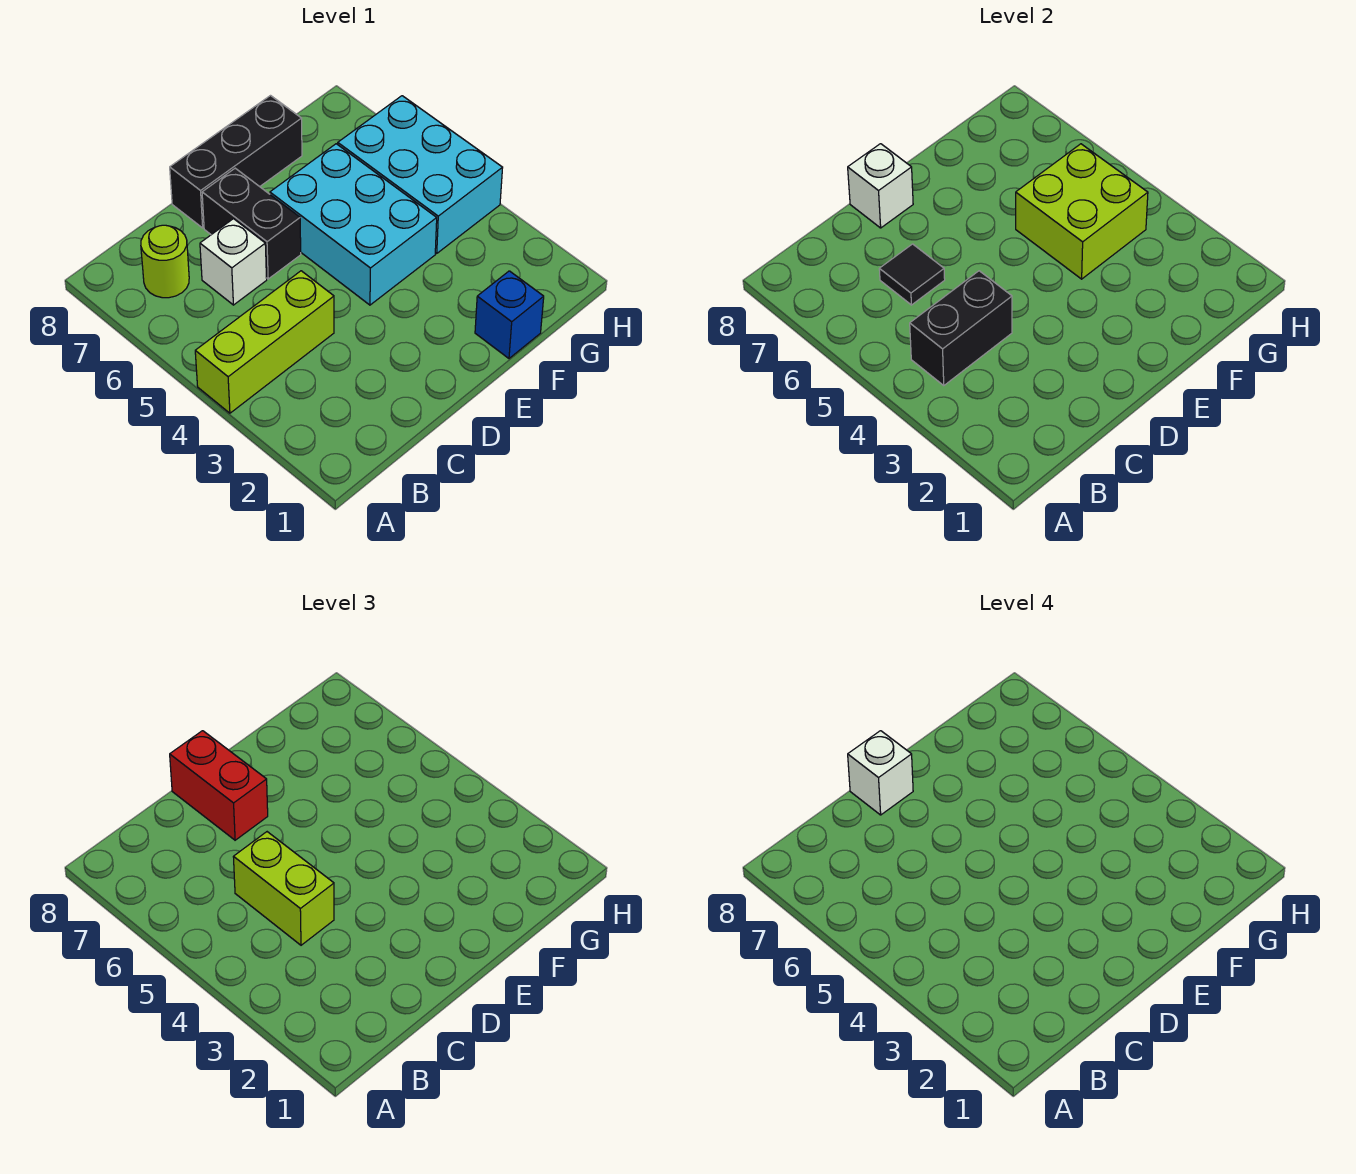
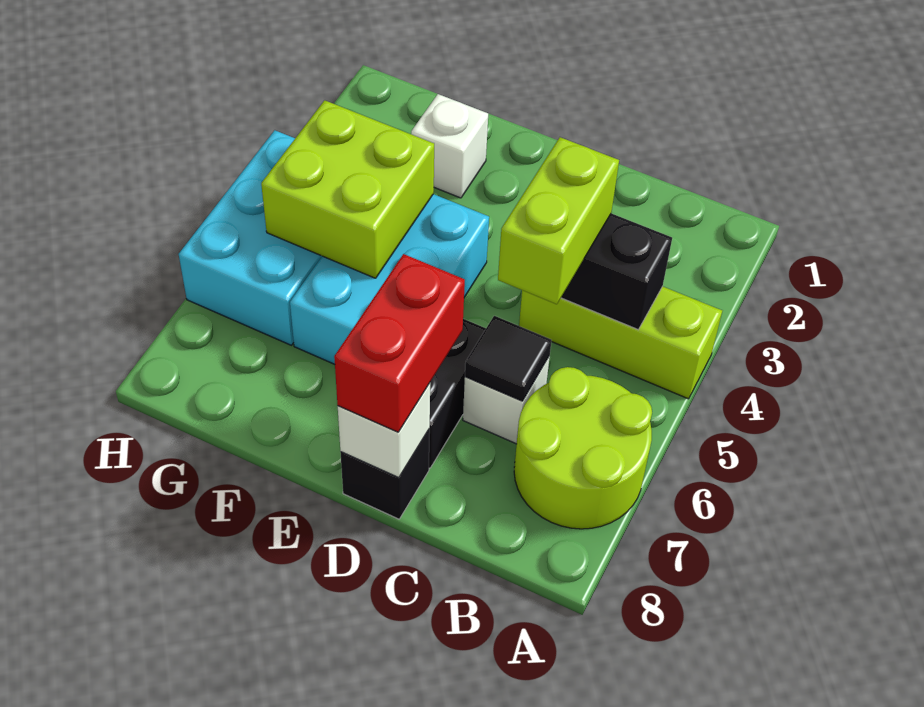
lime 1x1 round brick [141,225,189,298] -> lime 2x2 round brick [514,367,652,529]
black 1x3 brick [170,96,302,228] -> black 1x1 brick [341,429,430,519]
white 1x1 brick [848,731,913,815] -> white 1x1 brick moved to [411,94,488,198]
blue 1x1 brick [475,271,544,358] -> none

